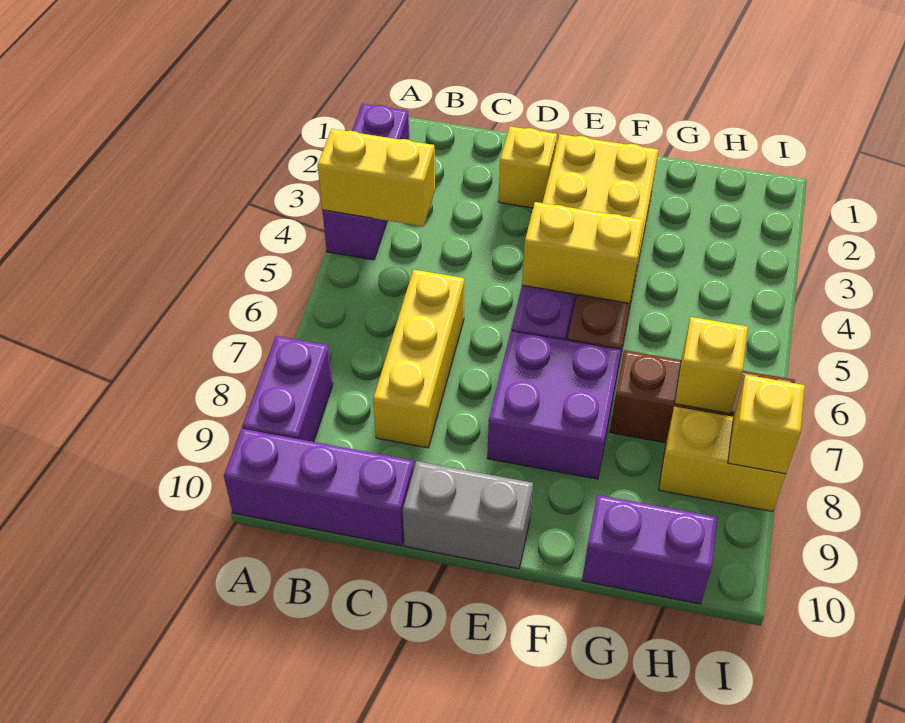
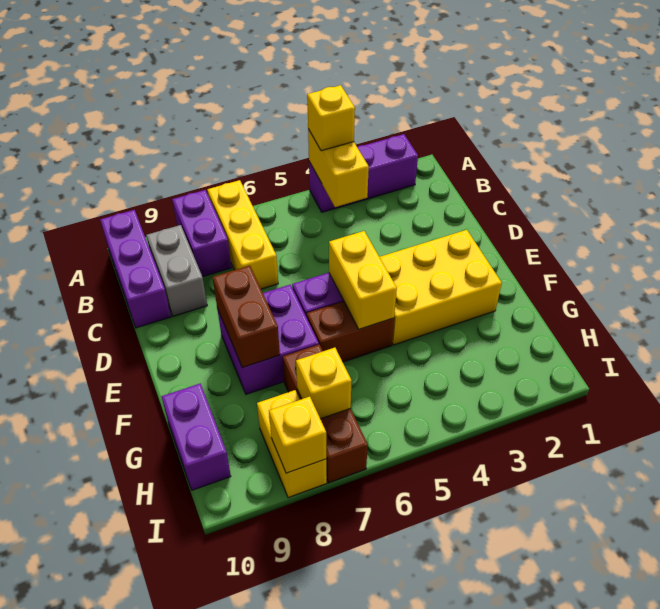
purple 1x2 brick [242,336,333,442] -> purple 1x2 brick turned to [172,190,231,277]
yellow 1x3 brick [373,270,464,448] -> yellow 1x3 brick turned to [207,180,278,289]
yellow 1x1 brick [498,127,557,208] -> yellow 1x1 brick moved to [307,85,355,151]
grey 1x2 brick [403,461,533,569] -> grey 1x2 brick moved to [146,225,207,316]
none -> brown 1x2 brick [213,266,280,368]

